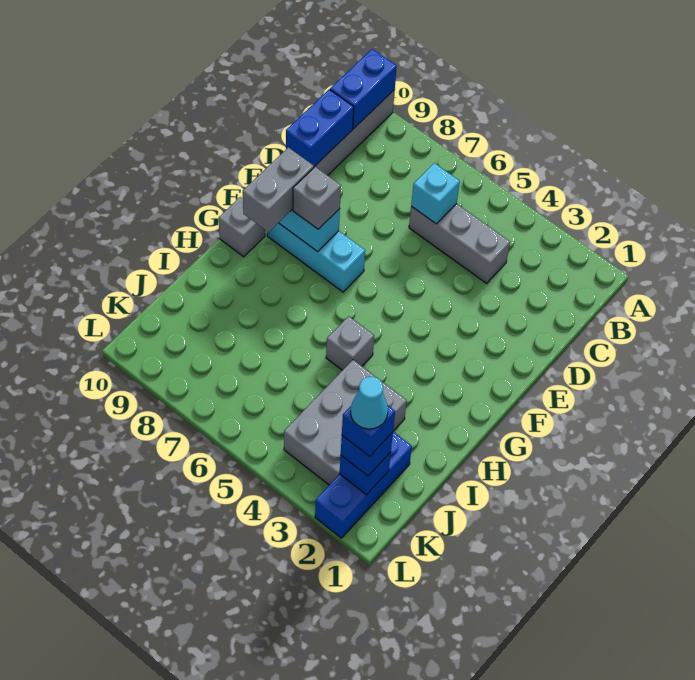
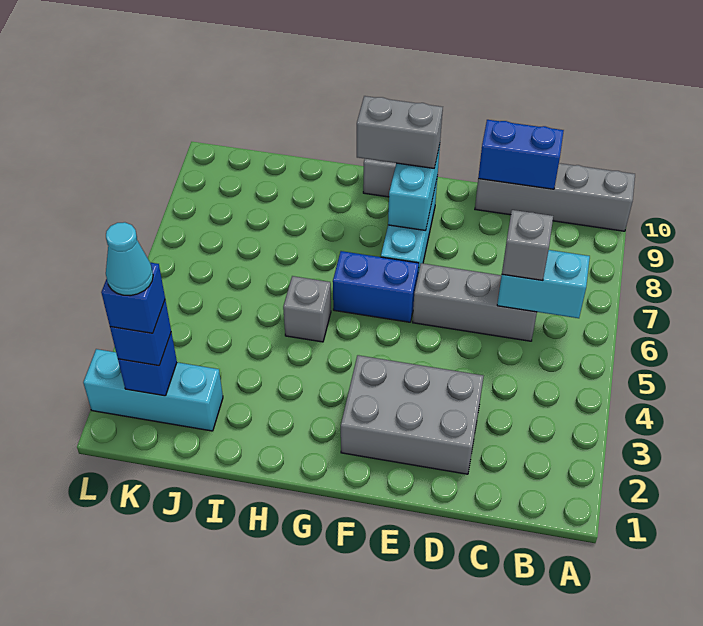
blue 1x2 brick [330,49,397,129] -> blue 1x2 brick moved to [333,251,419,322]
grey 1x3 brick [409,204,510,283] -> grey 1x3 brick turned to [413,263,537,341]
cyan 1x1 brick [411,163,460,224] -> cyan 1x2 brick [497,250,590,318]
grey 1x1 brick [293,167,341,229] -> grey 1x1 brick moved to [502,210,553,281]
grey 2x3 brick [284,360,407,485] -> grey 2x3 brick moved to [341,355,483,474]
blue 1x3 brick [315,432,412,538] -> cyan 1x3 brick [83,349,223,431]

